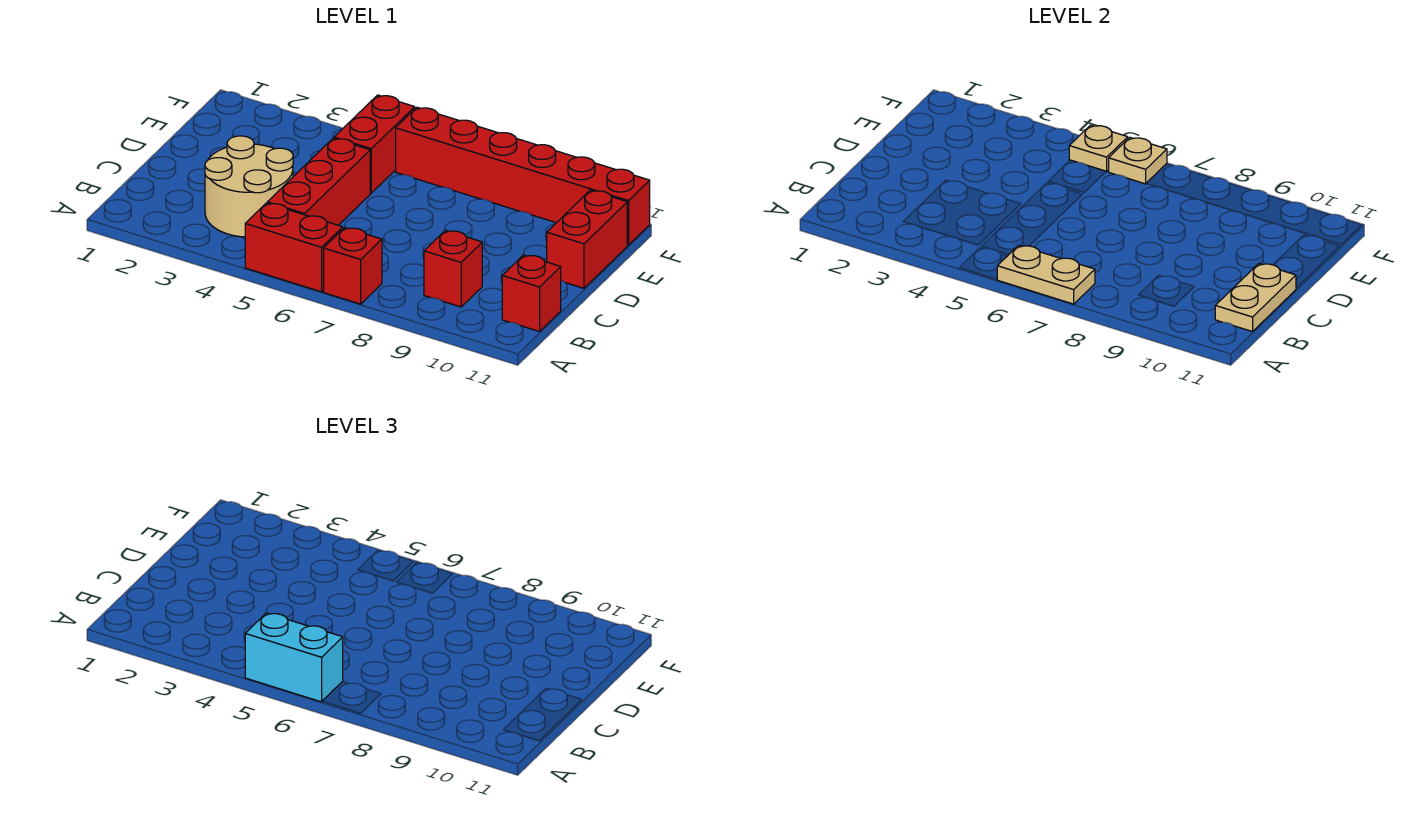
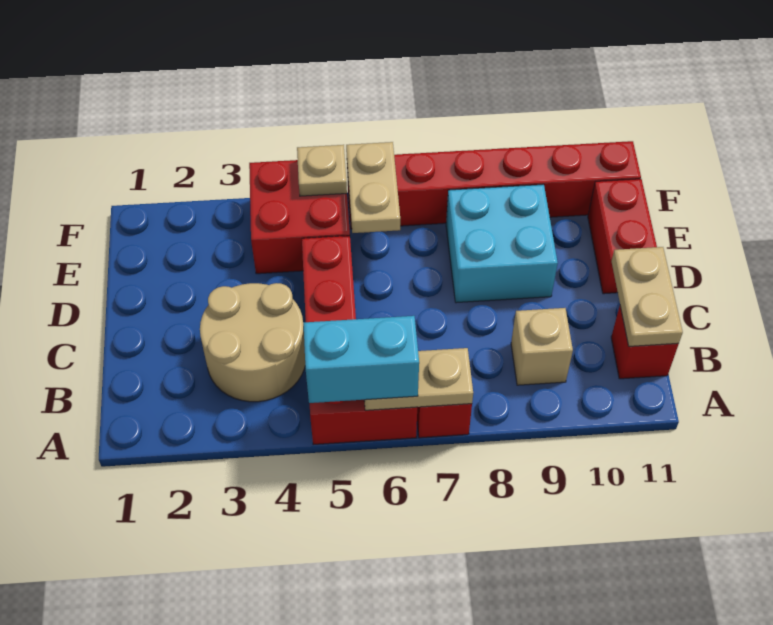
red 1x1 brick [424,230,482,307] -> tan 1x1 brick [511,308,573,385]
none -> cyan 2x2 brick [446,184,558,303]
red 1x2 brick [334,95,415,193] -> red 2x2 brick [249,160,350,274]
tan 1x1 plate [1109,137,1167,184] -> tan 1x2 plate [346,142,400,233]

